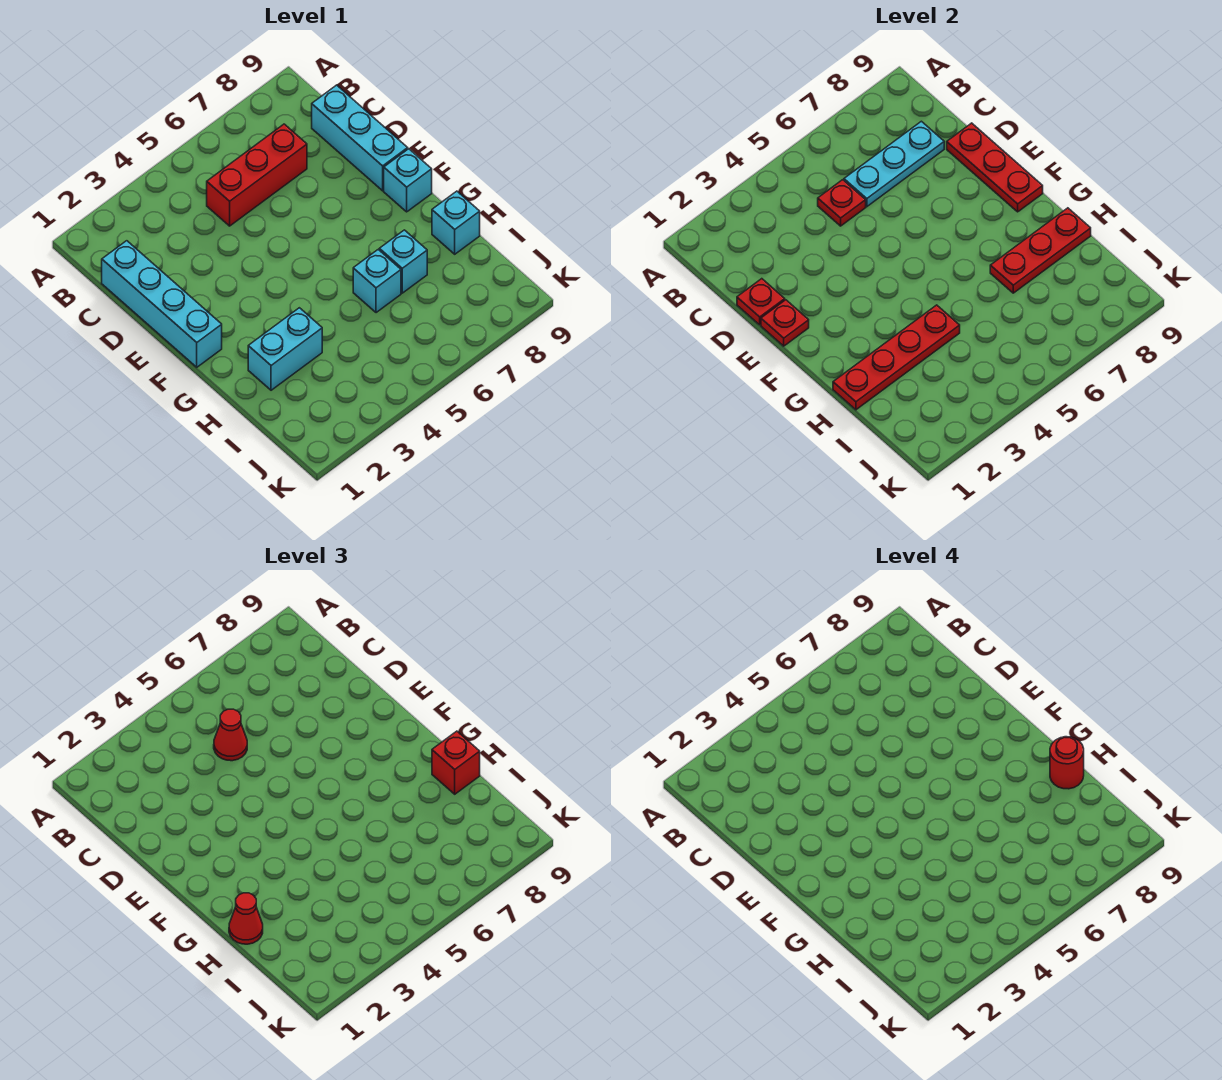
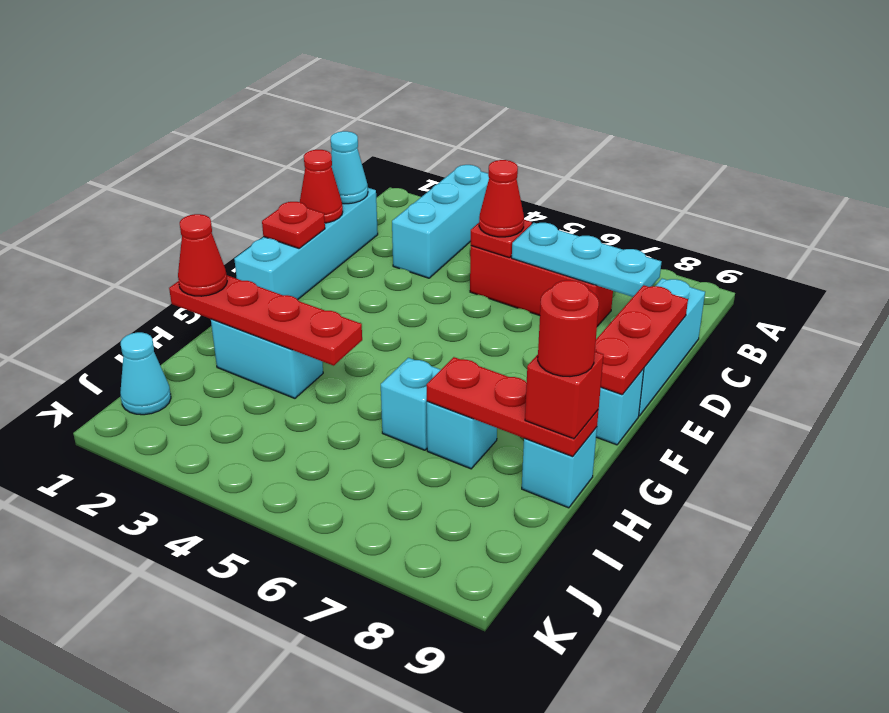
none -> cyan 1x3 brick [392,165,489,278]
none -> cyan 1x1 cone [331,131,368,204]
red 1x1 plate [737,279,785,325] -> red 1x1 cone [300,150,343,223]
none -> cyan 1x1 cone [120,332,171,415]

